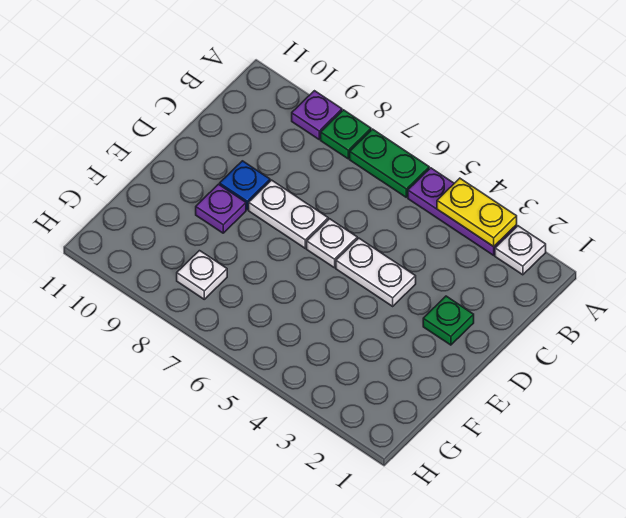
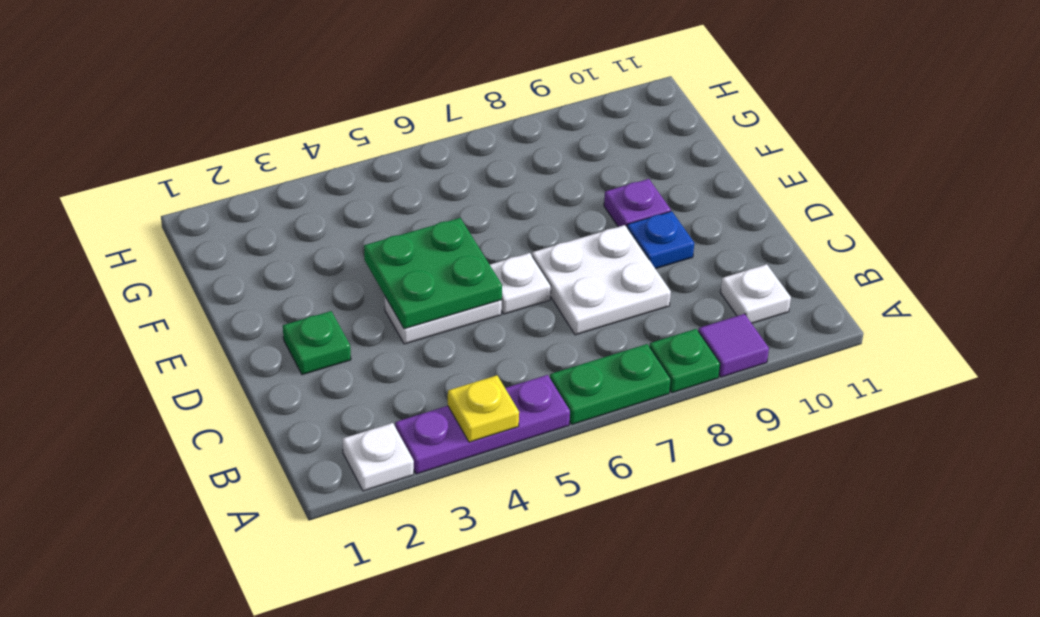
yellow 1x2 plate [437,178,517,247] -> yellow 1x1 plate [448,375,519,442]
purple 1x1 plate [292,91,342,139] -> purple 1x1 tile [698,314,769,377]
none -> green 2x2 plate [364,218,502,329]
white 1x2 plate [249,180,328,248] -> white 2x2 plate [532,225,671,335]
white 1x1 plate [177,251,227,299] -> white 1x1 plate moved to [720,264,791,323]

